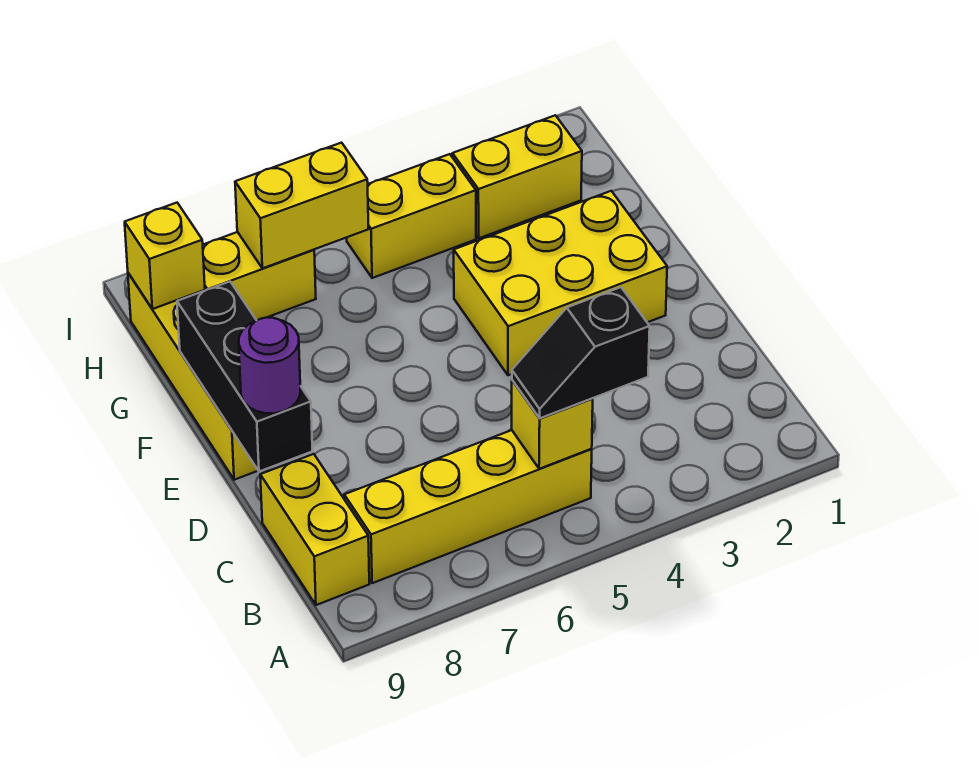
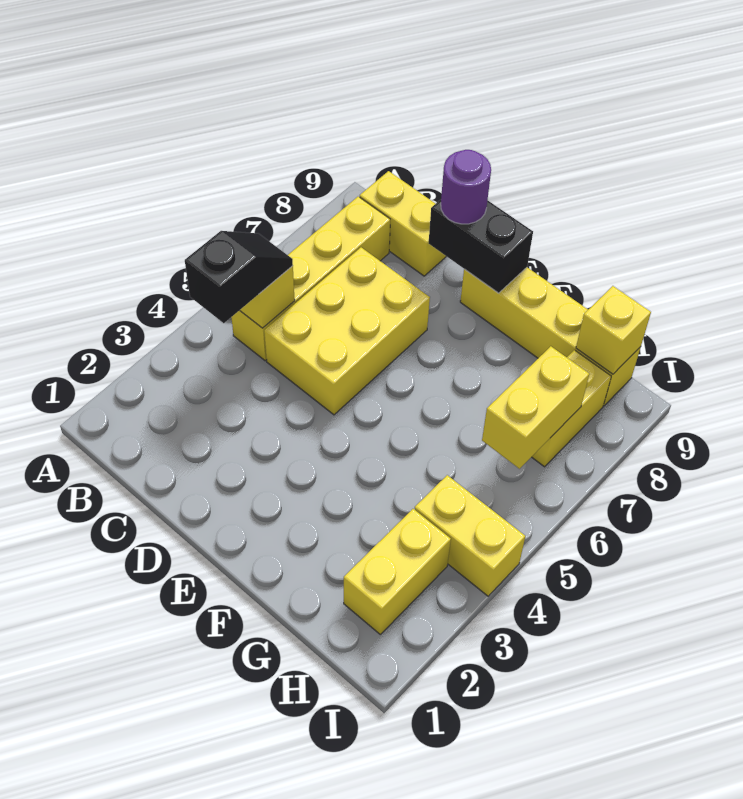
black 1x3 brick [177,281,312,472] -> black 1x2 brick [429,200,533,293]
yellow 2x3 brick [454,191,667,375] -> yellow 2x3 brick moved to [264,247,430,415]
yellow 1x2 brick [347,154,476,278] -> yellow 1x2 brick turned to [415,475,525,596]

